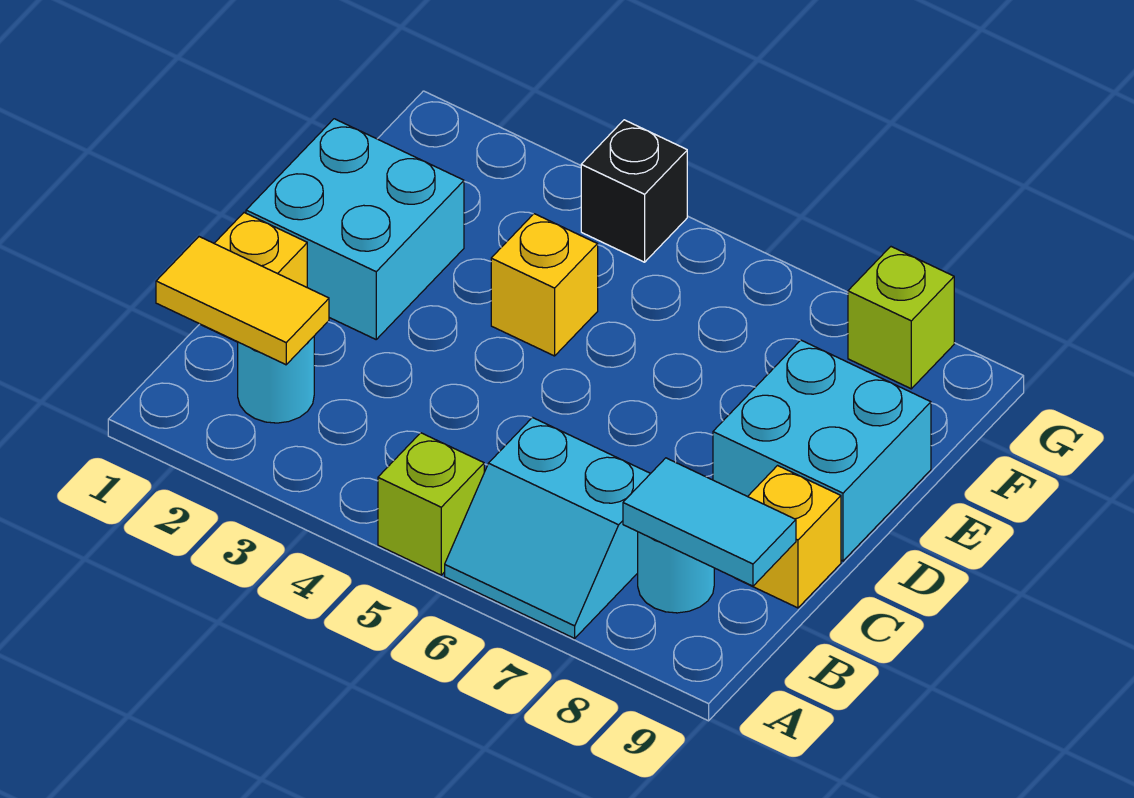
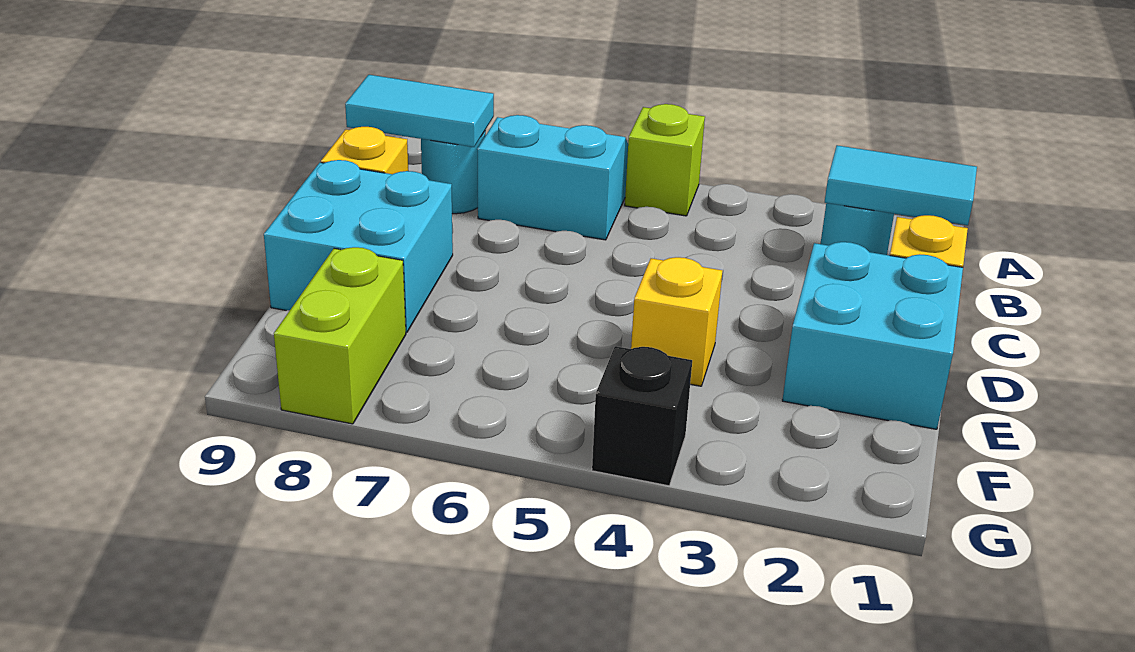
yellow 1x2 tile [156,237,329,365] -> cyan 1x2 tile [825,145,977,225]
lime 1x1 brick [848,247,954,389] -> lime 1x2 brick [274,247,406,424]

